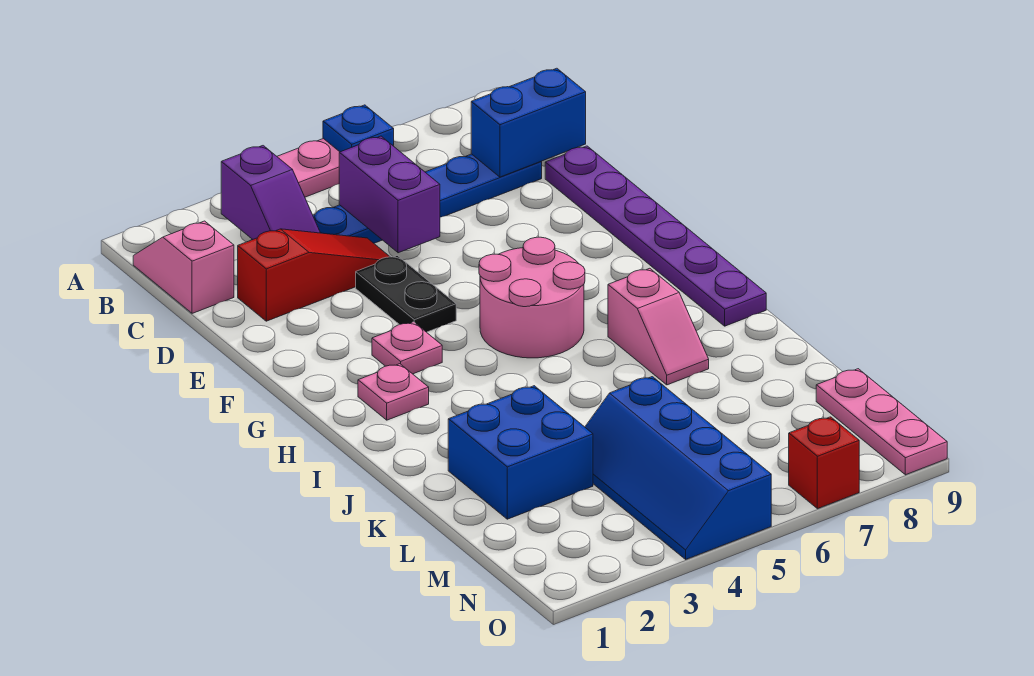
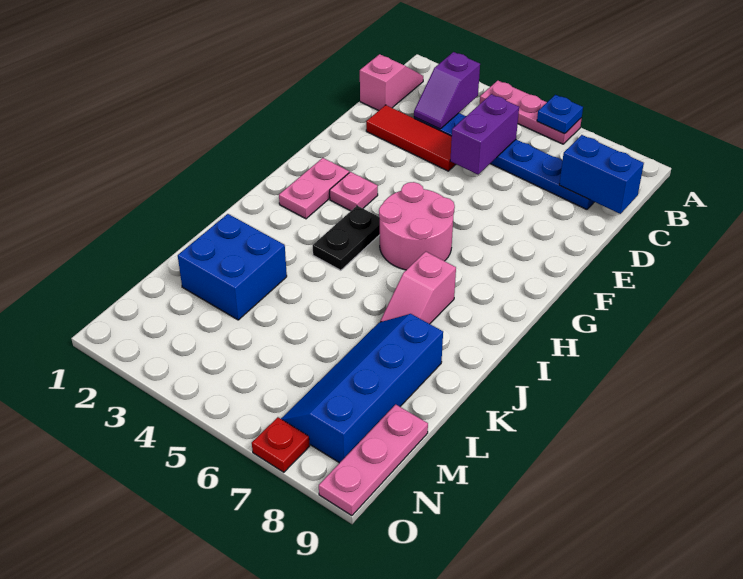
red 1x3 slope [238,229,390,321] -> red 1x3 tile [366,105,456,171]
purple 1x6 plate [545,146,766,326] -> none
black 1x2 plate [356,256,456,332] -> black 1x2 plate moved to [313,206,380,270]
pink 1x1 plate [358,364,429,420] -> pink 1x2 plate [279,158,349,219]
blue 2x4 slope [585,377,771,559] -> blue 2x4 slope moved to [281,314,443,463]
red 1x1 brick [789,417,859,509] -> red 1x1 plate [252,417,310,472]

